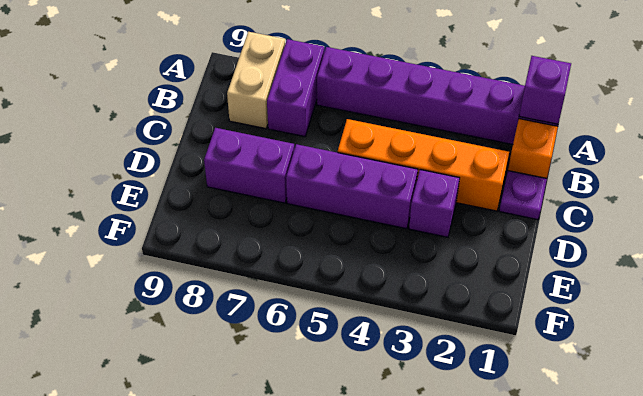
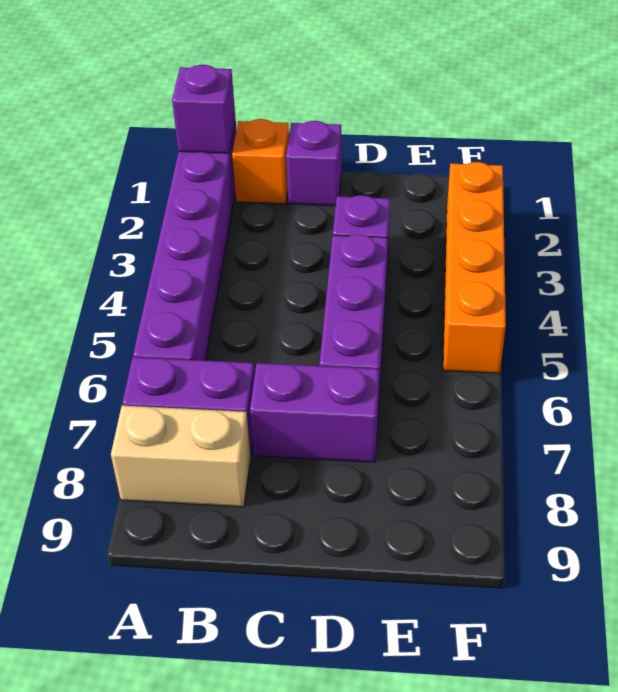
purple 1x1 plate [499,171,547,220] -> purple 1x1 brick [286,121,342,206]
orange 1x4 brick [338,119,509,211] -> orange 1x4 brick moved to [443,162,506,373]
purple 1x2 brick [204,128,294,203] -> purple 1x2 brick turned to [250,363,379,462]

